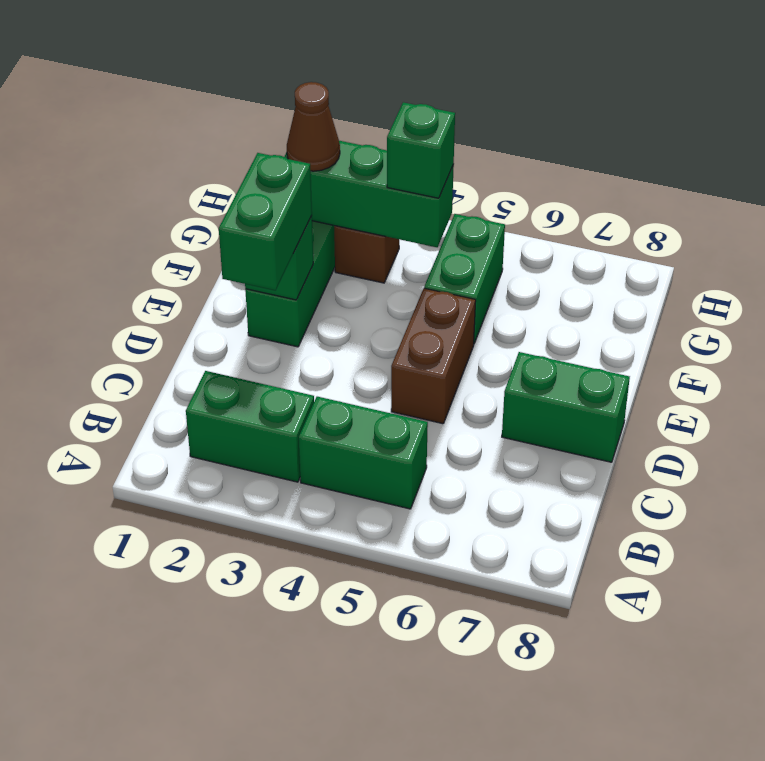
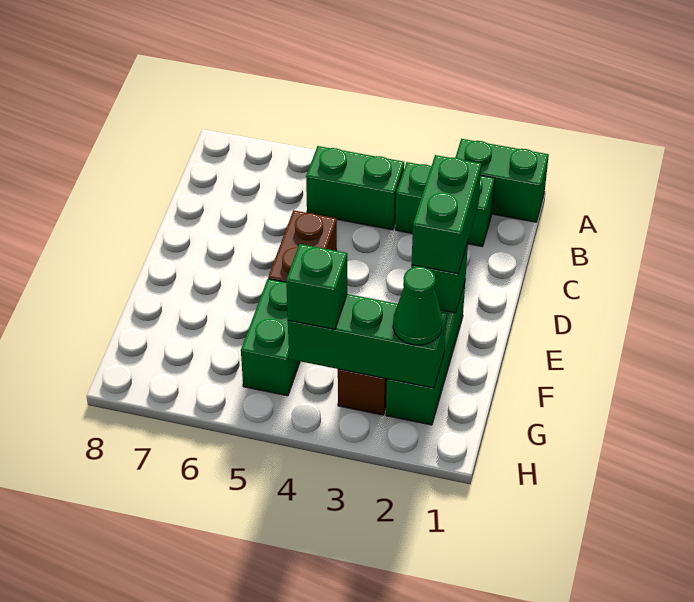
green 1x2 brick [502,352,630,462] -> green 1x2 brick moved to [455,139,549,222]
brown 1x1 cone [287,82,340,171] -> green 1x1 cone [393,267,442,345]

